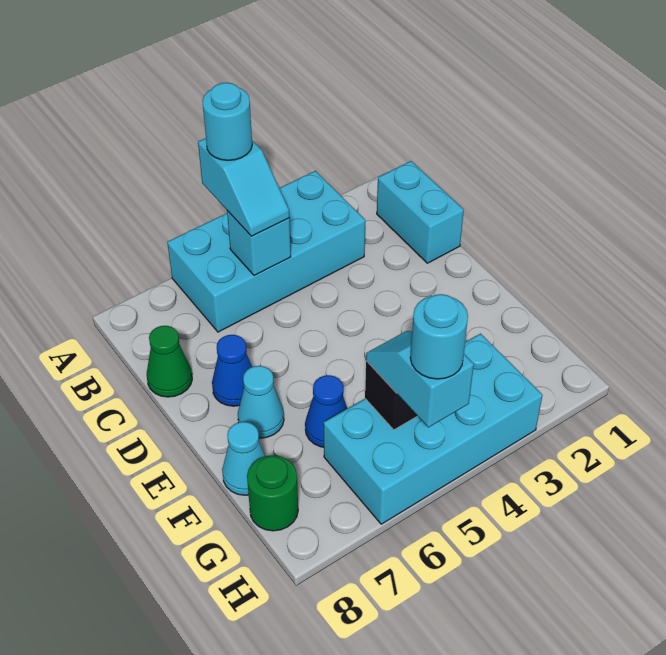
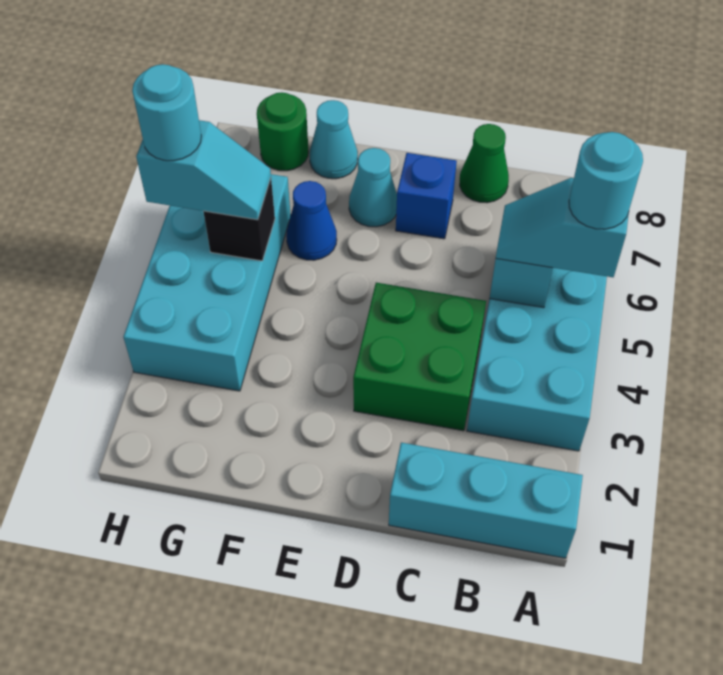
cyan 1x2 brick [377,161,464,263] -> cyan 1x3 brick [389,443,583,558]
none -> green 2x2 brick [353,283,486,431]
blue 1x1 cone [212,335,252,406] -> blue 1x1 brick [396,153,457,239]

